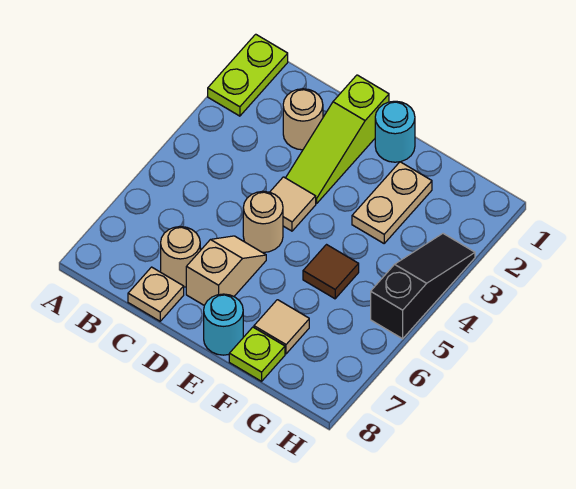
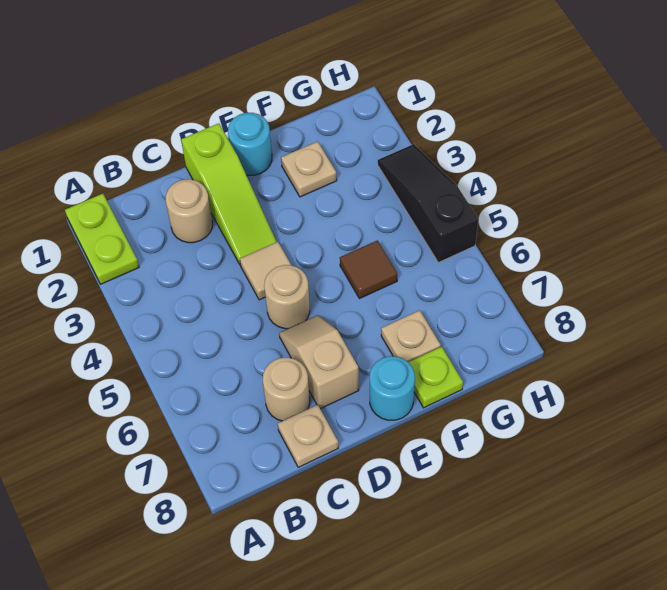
tan 1x2 plate [352,162,432,243] -> tan 1x1 plate [281,141,337,197]
tan 1x1 tile [254,300,309,354] -> tan 1x1 plate [381,310,441,362]

